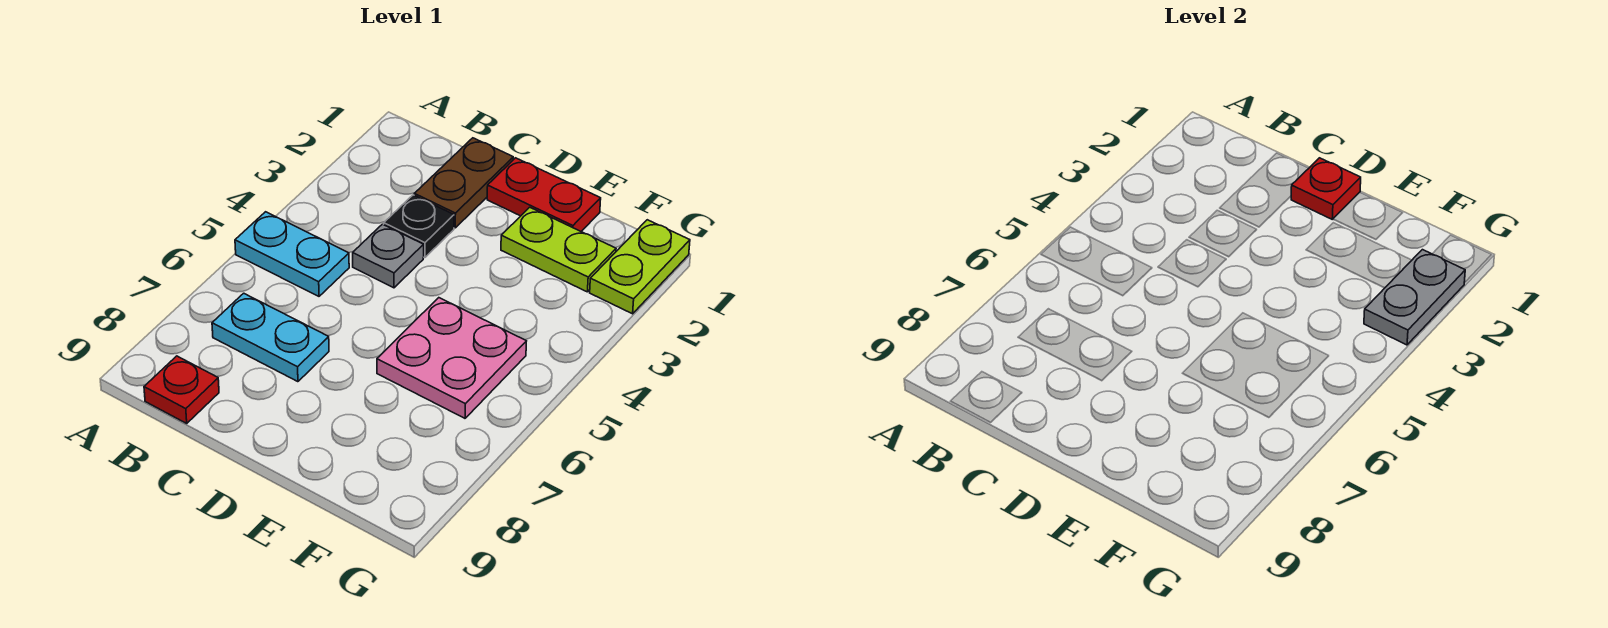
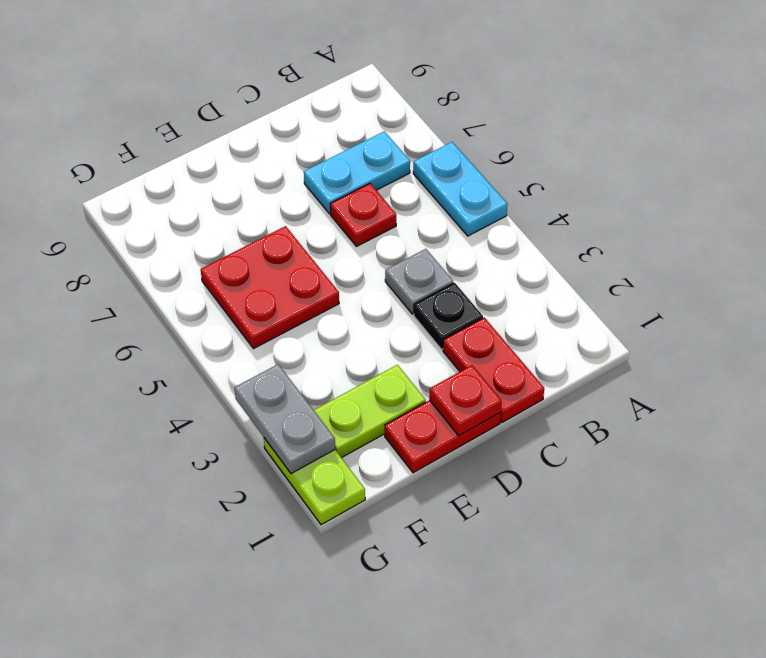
cyan 1x2 plate [235,212,349,296] -> cyan 1x2 plate turned to [413,142,508,236]
red 1x1 plate [144,356,219,423] -> red 1x1 plate moved to [330,184,396,247]
brown 1x2 plate [414,138,513,228] -> red 1x2 plate [443,318,544,422]
pink 2x2 plate [377,298,526,418] -> red 2x2 plate [201,226,339,349]

